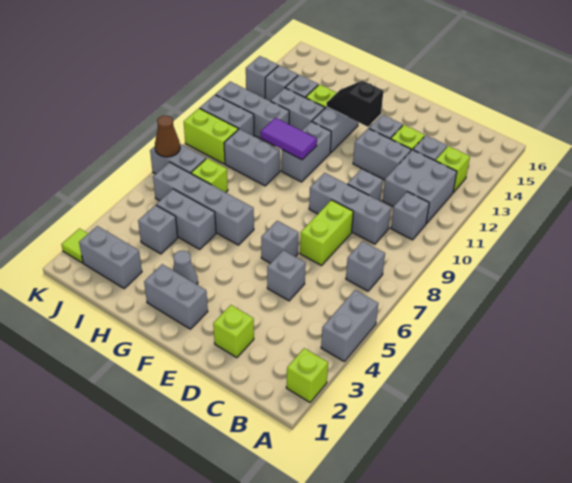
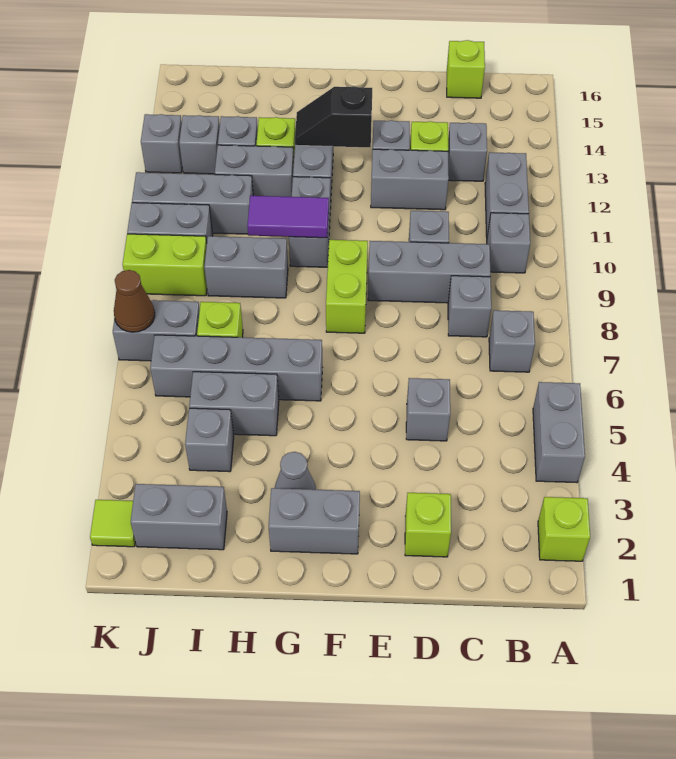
grey 2x2 brick [382,150,457,224] -> grey 1x2 brick [485,152,529,237]
lime 1x1 brick [436,146,470,192] -> lime 1x1 brick moved to [447,40,485,98]
lime 1x2 brick [300,200,353,266] -> lime 1x2 brick moved to [326,240,368,333]
grey 1x1 brick [261,221,299,263] -> grey 1x1 brick moved to [448,276,491,337]

